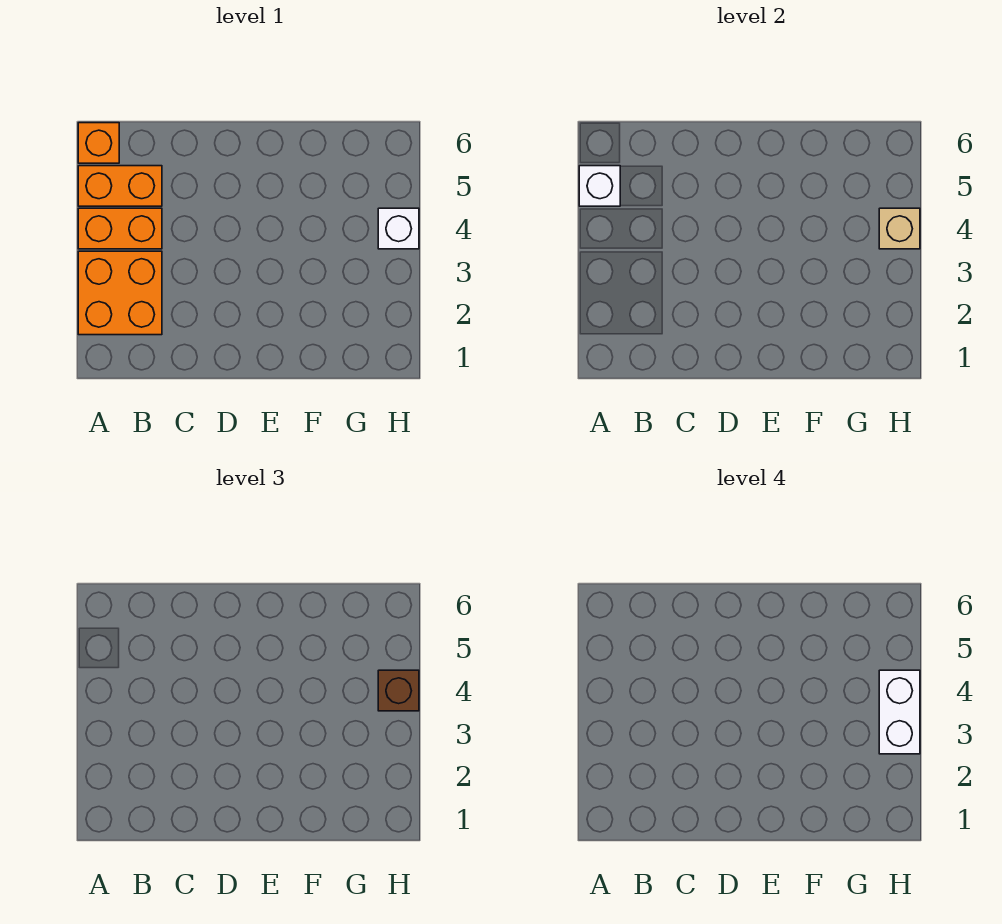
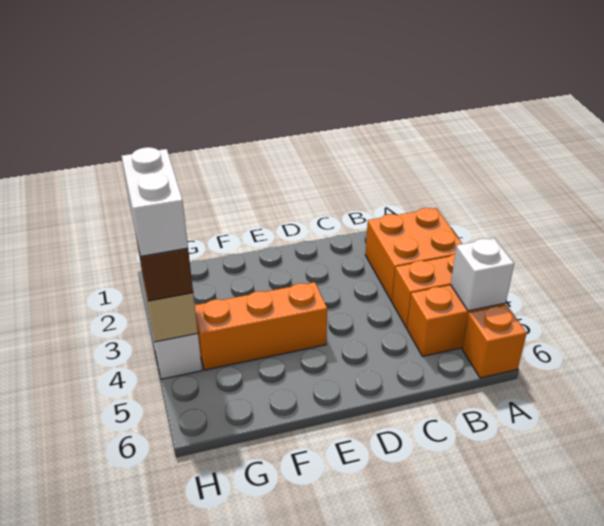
none -> orange 1x3 brick [195,282,327,370]

